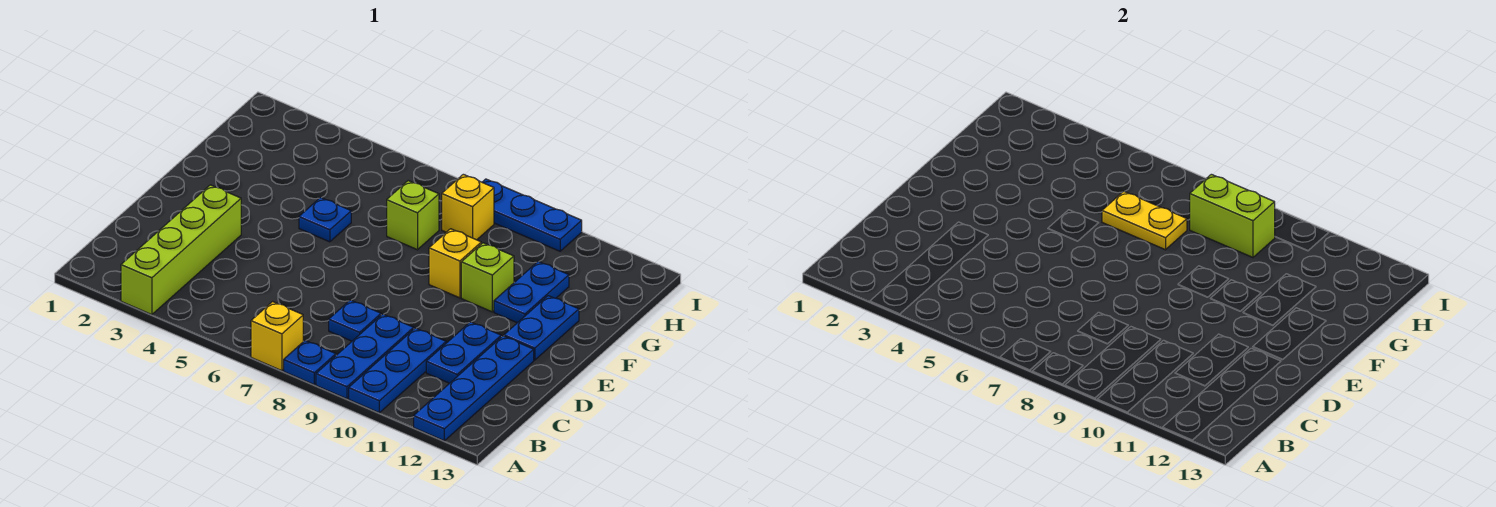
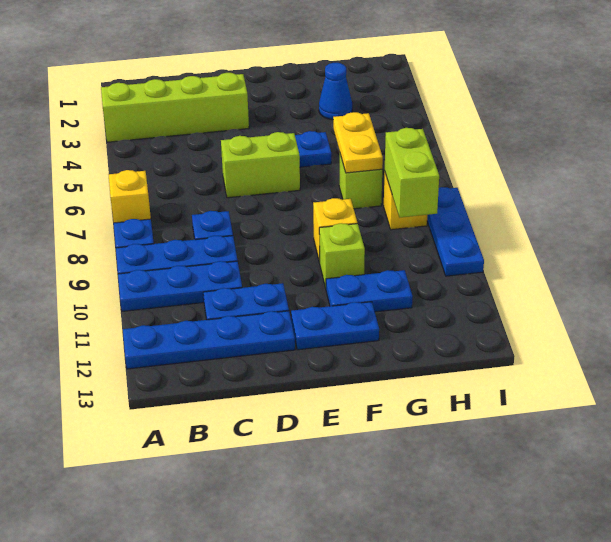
none -> lime 1x2 brick [221,132,300,198]
none -> blue 1x1 cone [319,63,352,120]

